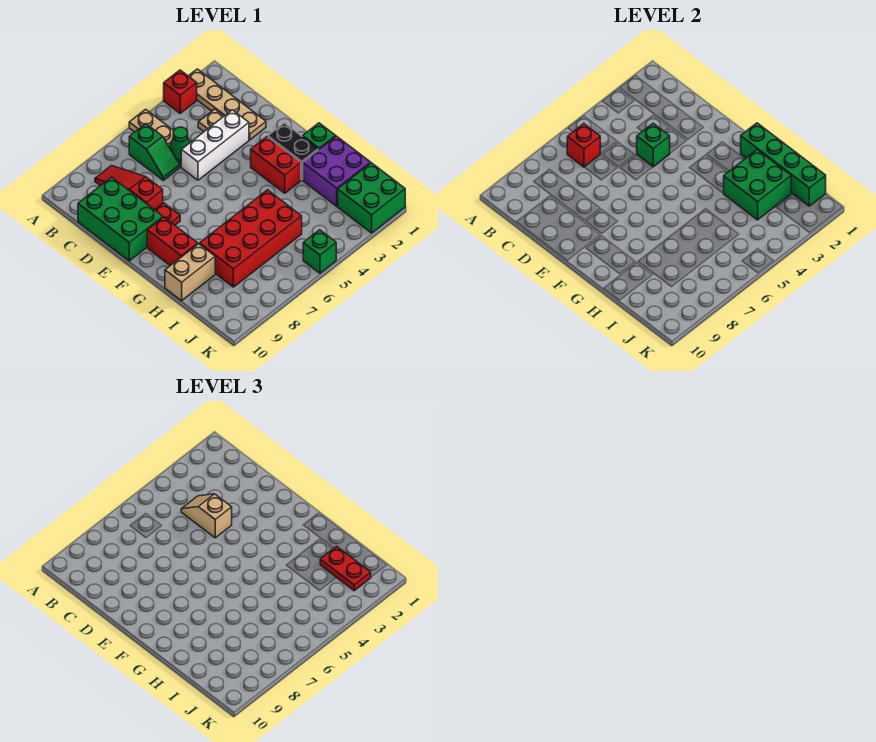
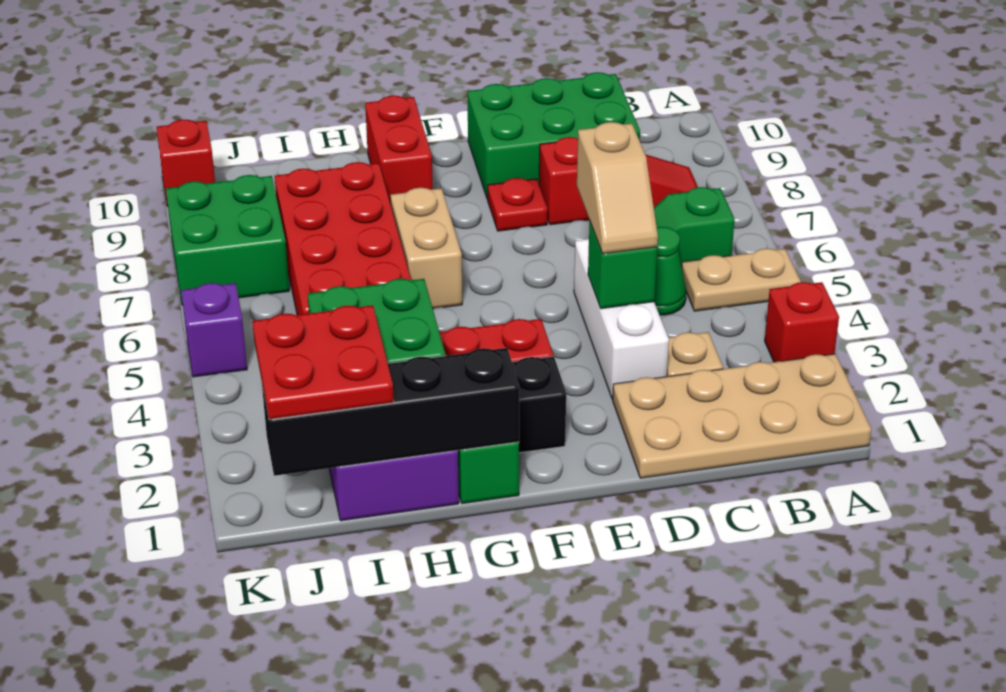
tan 1x4 plate [189,69,266,140] -> tan 2x4 plate [613,354,871,478]
red 1x1 brick [567,124,600,167] -> red 1x1 brick moved to [157,120,215,206]
tan 1x2 slope [181,494,232,538] -> tan 1x2 slope turned to [577,122,658,254]
red 1x2 brick [147,217,198,266] -> red 1x2 brick turned to [365,96,433,204]
green 1x4 brick [741,123,826,206] -> black 1x4 brick [262,348,520,476]
tan 1x2 brick [165,244,215,301] -> tan 1x2 brick moved to [391,188,462,309]
red 1x2 plate [320,546,371,591] -> red 2x2 plate [252,305,394,420]
green 2x2 brick [338,163,405,233] -> green 2x2 brick moved to [166,175,289,305]
green 1x1 brick [303,230,336,273] -> purple 1x1 brick [181,283,247,377]

